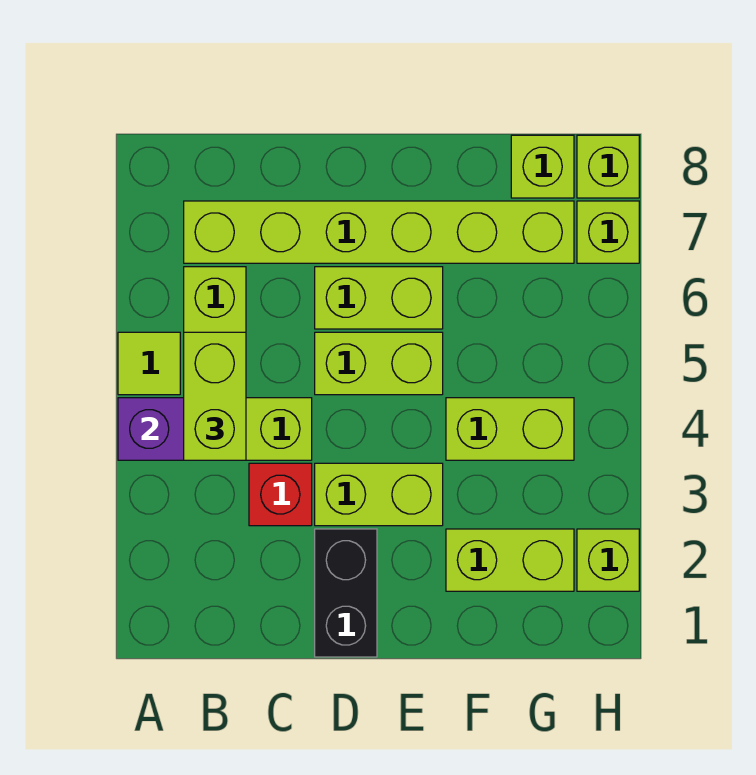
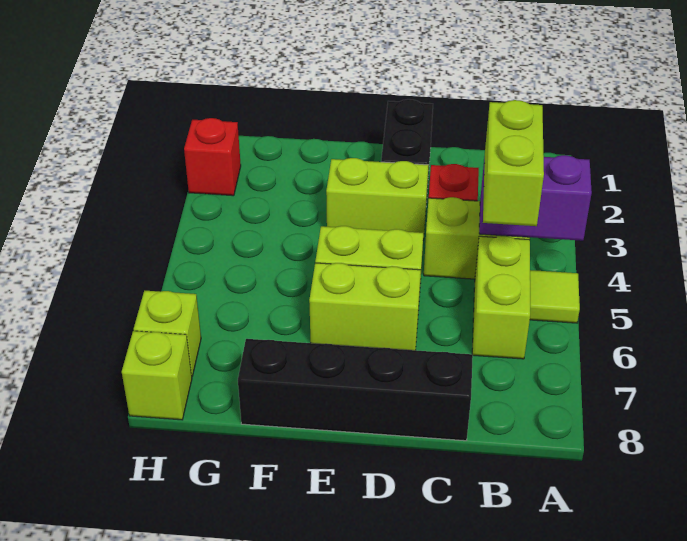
lime 1x6 brick [184,201,574,263] -> none
none -> black 1x4 brick [238,339,473,441]
lime 1x2 brick [446,529,574,591] -> none
lime 1x2 brick [446,398,574,460] -> none
lime 1x1 brick [511,135,574,198] -> none
lime 1x1 brick [577,529,639,591] -> red 1x1 brick [184,118,241,196]

